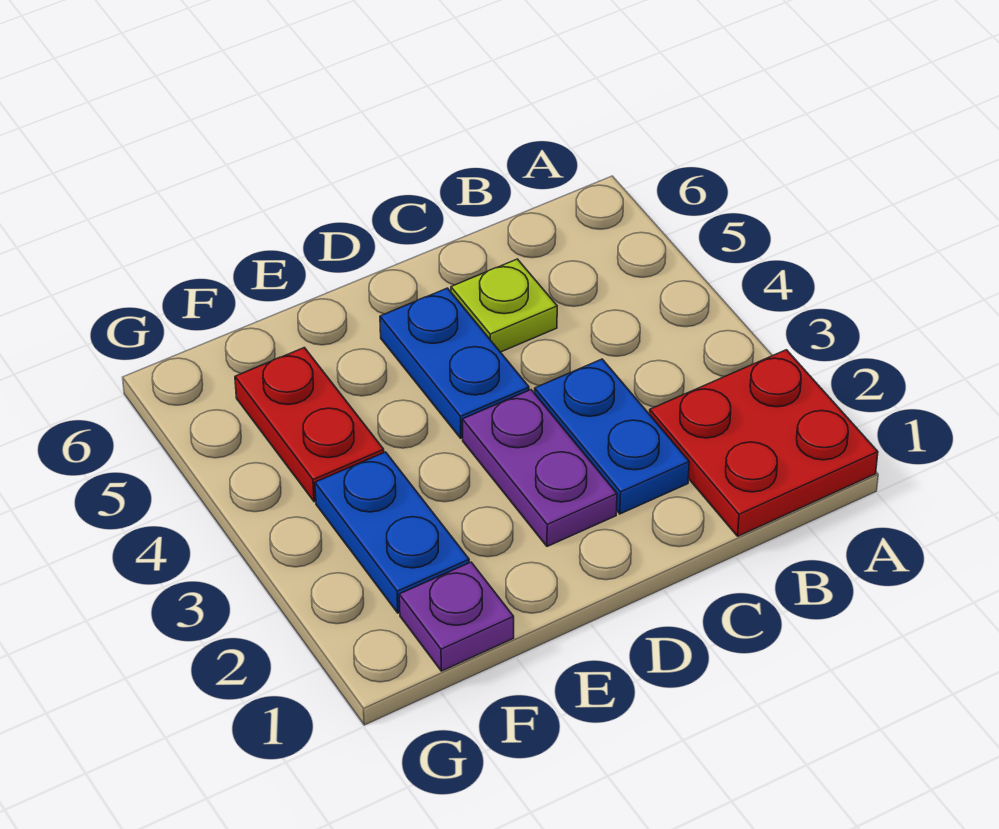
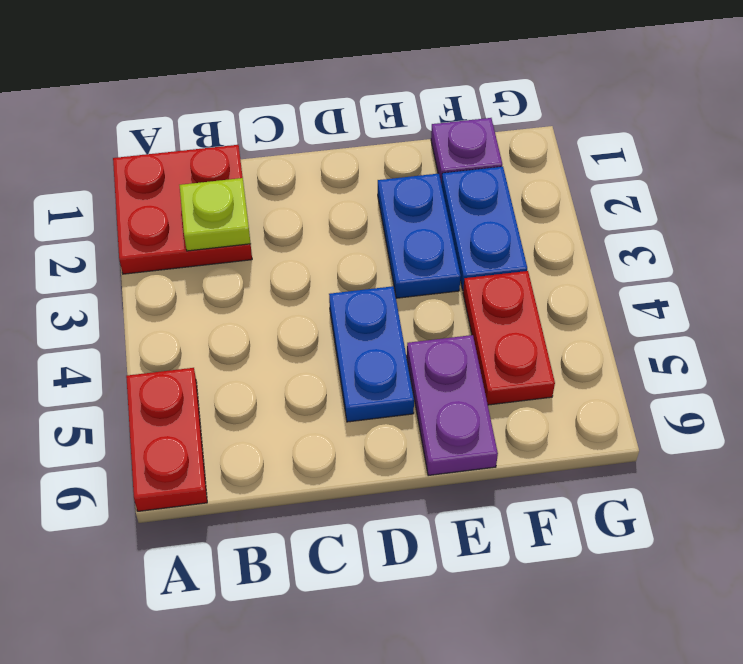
none -> red 1x2 plate [126,368,207,511]
blue 1x2 plate [535,359,689,514] -> blue 1x2 plate moved to [378,174,461,298]
lime 1x1 plate [451,259,557,352] -> lime 1x1 plate moved to [180,178,251,251]
purple 1x2 plate [463,390,617,546] -> purple 1x2 plate moved to [407,335,498,476]

